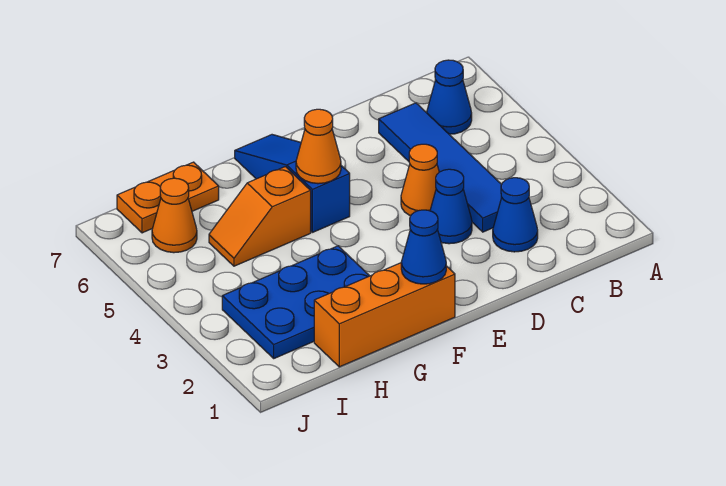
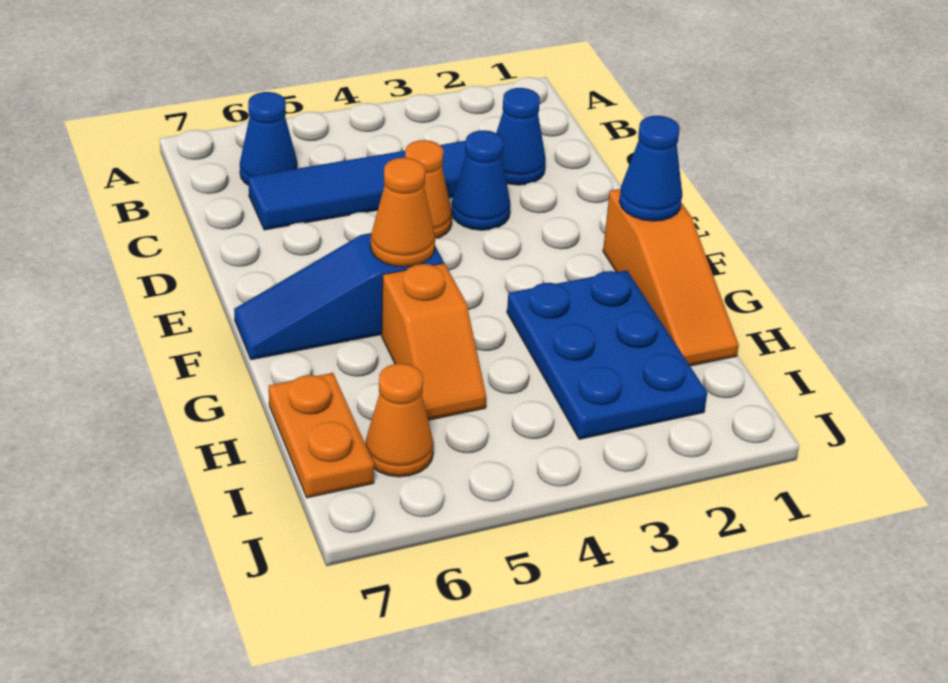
orange 1x3 brick [314,263,455,367] -> orange 1x3 slope [603,189,739,366]

